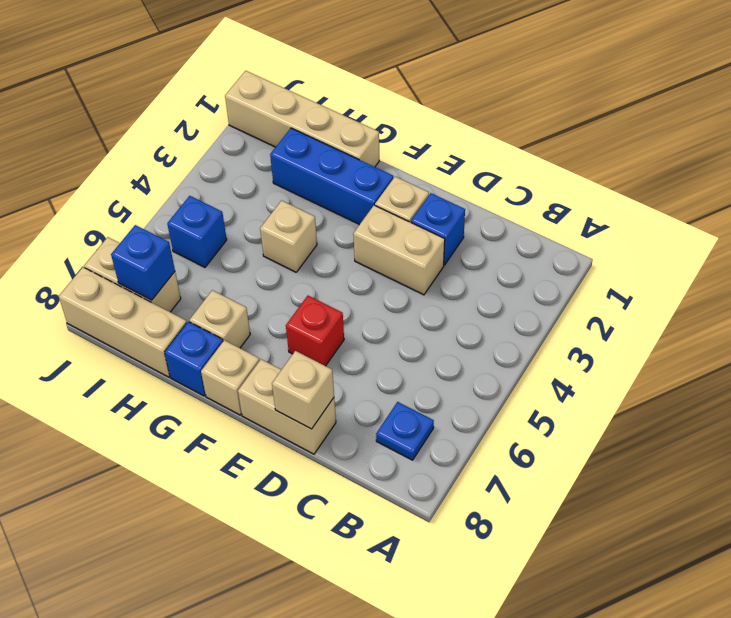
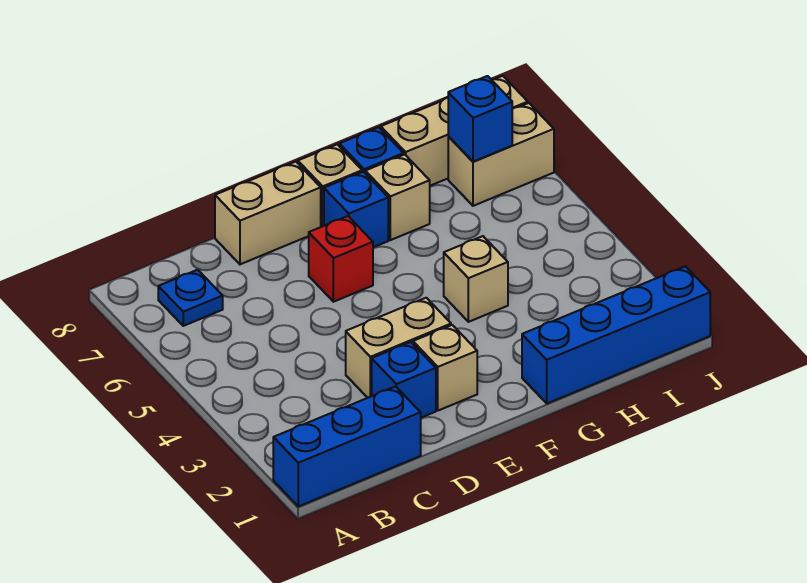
tan 1x1 brick [272,351,334,429] -> none
blue 1x3 brick [270,128,393,225] -> blue 1x3 brick moved to [273,386,421,506]
tan 1x4 brick [225,71,379,167] -> blue 1x4 brick [522,266,710,403]
blue 1x1 brick [167,196,227,267] -> blue 1x1 brick moved to [324,172,388,247]

